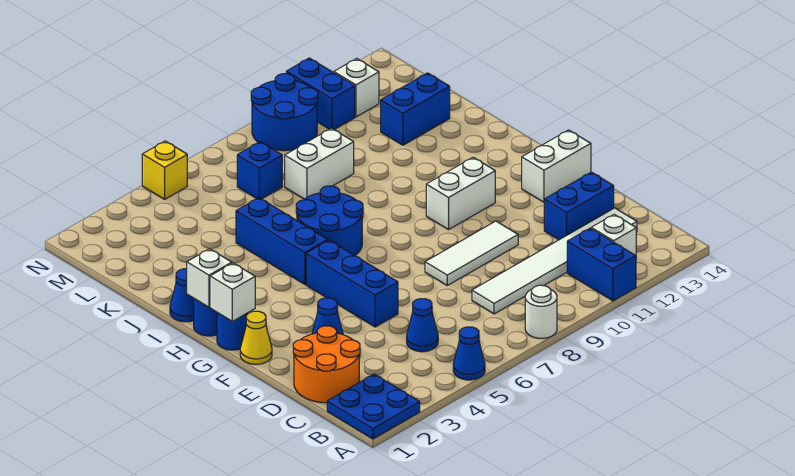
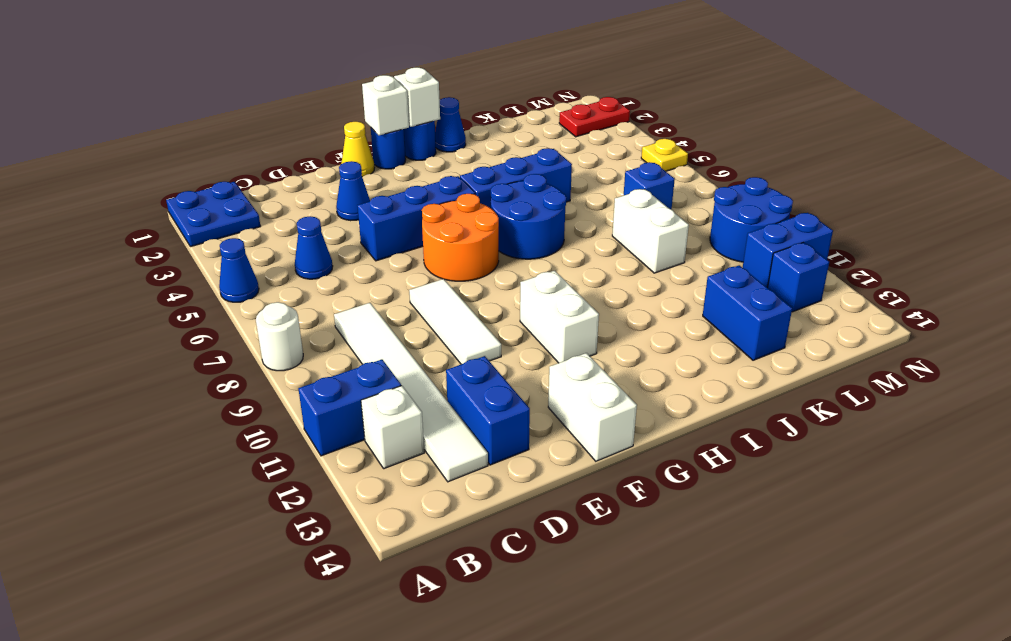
orange 2x2 round brick [293,326,360,403] -> orange 2x2 round brick moved to [422,194,499,281]
none -> red 1x2 plate [559,97,630,137]
white 1x1 brick [334,58,379,117] -> blue 1x1 brick [768,243,829,312]
yellow 1x1 brick [142,141,187,199] -> yellow 1x1 plate [641,139,688,171]

